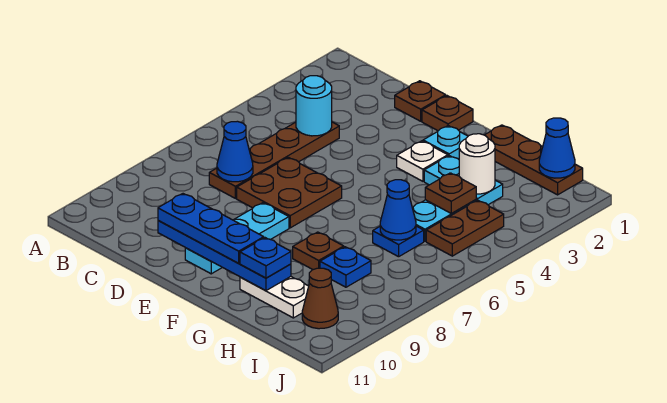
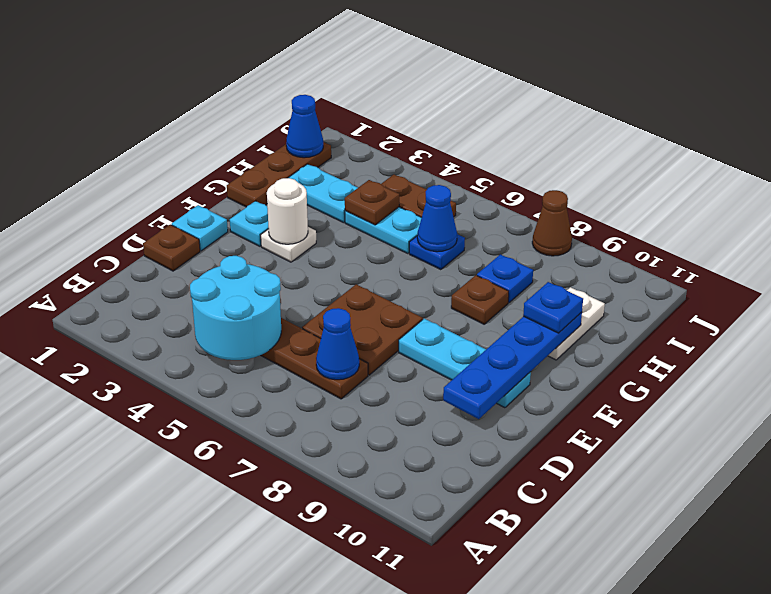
cyan 1x1 round brick [296,76,332,136] -> cyan 2x2 round brick [190,256,281,360]
blue 1x3 plate [158,194,264,263] -> none
brown 1x1 plate [422,96,473,131] -> cyan 1x1 plate [172,205,228,251]
cyan 1x2 plate [424,156,503,205] -> cyan 1x2 plate turned to [288,164,358,223]
white 1x1 round brick [459,134,495,194] -> white 1x1 round brick moved to [267,178,308,244]
brown 1x1 cone [302,268,338,329] -> brown 1x1 cone moved to [532,190,572,256]

